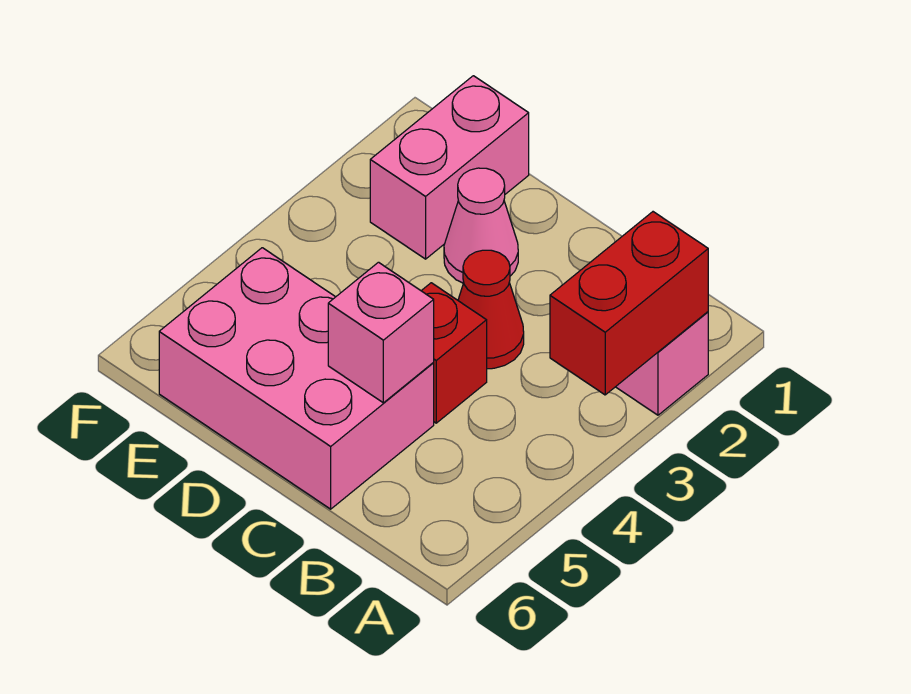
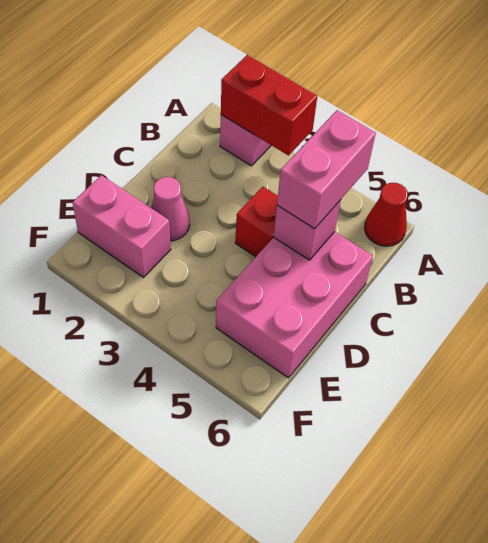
none -> pink 1x2 brick [277,110,376,229]
red 1x1 cone [458,250,524,369] -> red 1x1 cone moved to [364,183,408,246]

